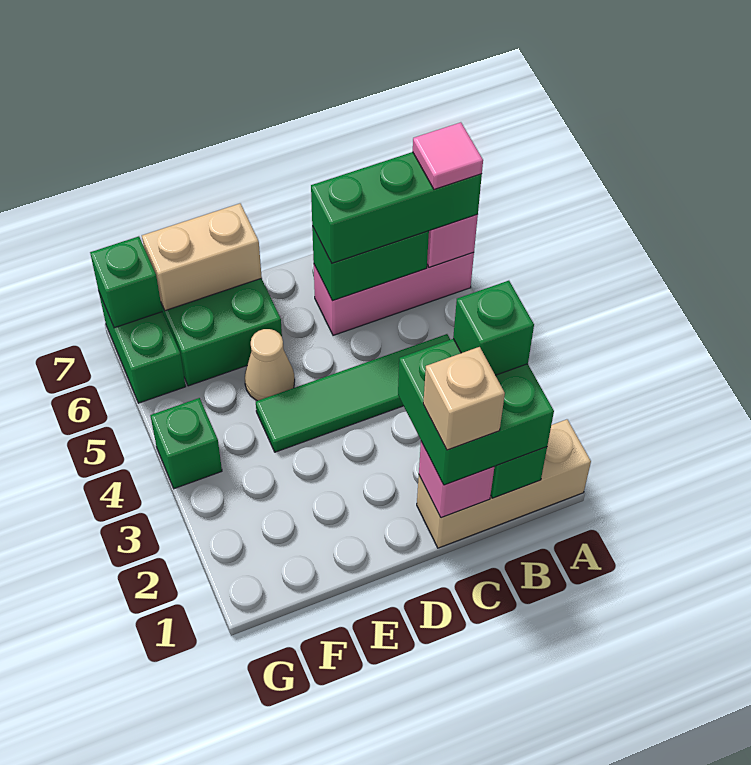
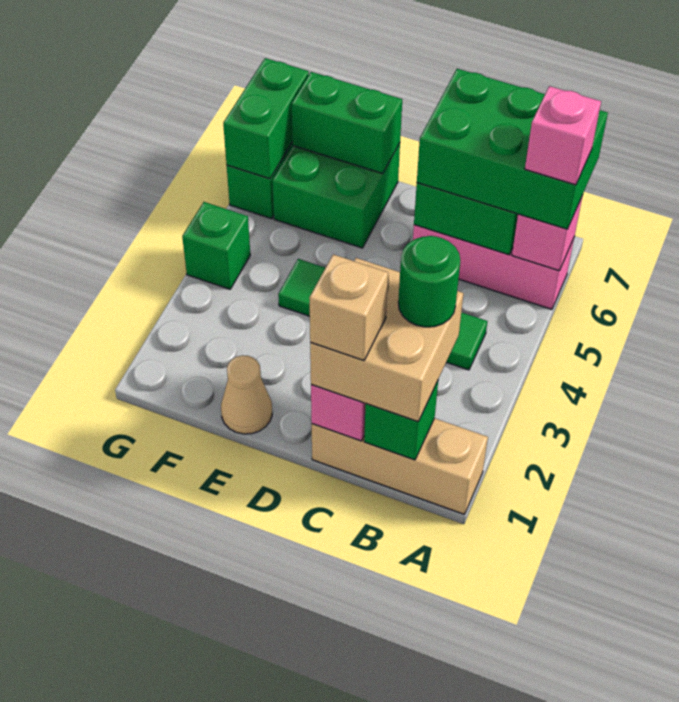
green 1x3 brick [311,152,482,263] -> green 2x3 brick [417,69,608,229]
pink 1x1 tile [413,122,483,189] -> pink 1x1 brick [525,86,601,185]
green 2x2 brick [398,339,554,485] -> tan 2x2 brick [310,258,463,421]
green 1x1 brick [453,281,534,375] -> green 1x1 round brick [398,236,460,327]
tan 1x1 cone [245,329,295,401] -> tan 1x1 cone moved to [221,355,272,434]
tan 1x2 brick [142,204,262,311] -> green 1x2 brick [292,72,402,174]
green 1x1 brick [90,236,162,328] -> green 1x2 brick [223,58,309,179]

